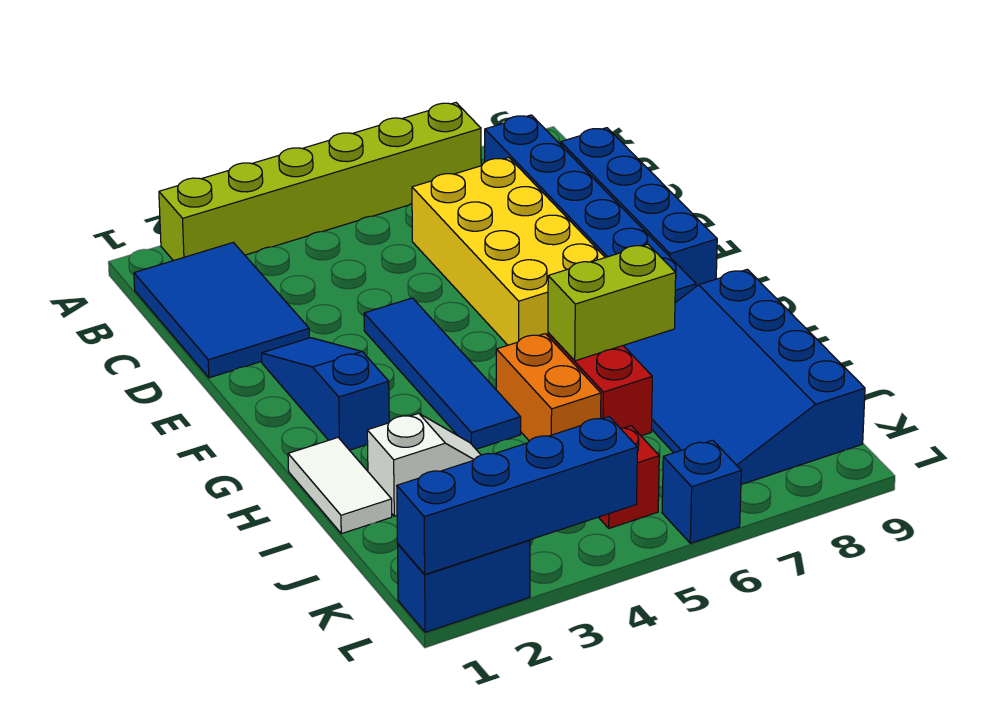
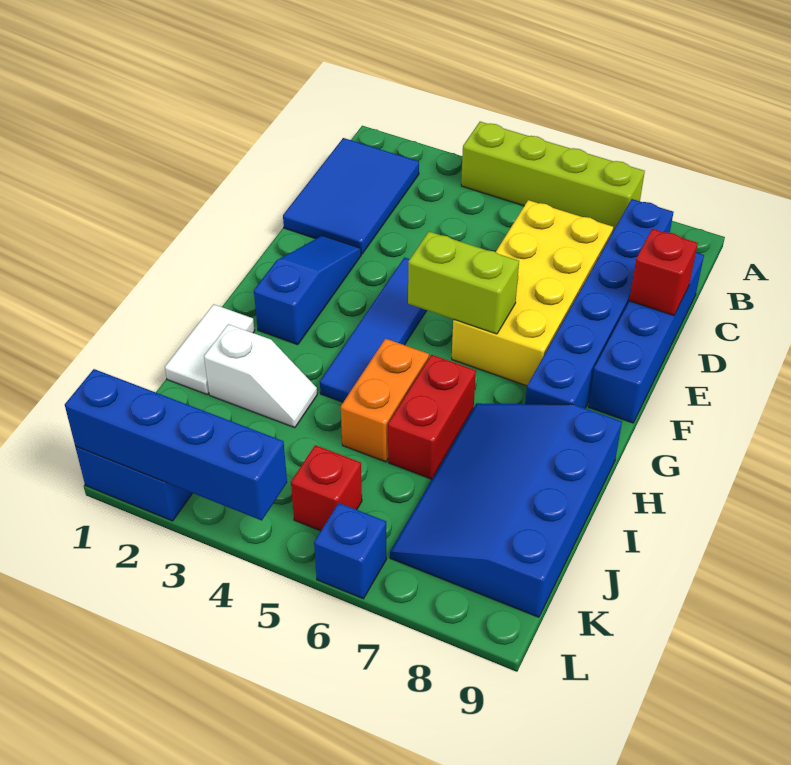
lime 1x6 brick [159,103,481,261] -> lime 1x4 brick [461,122,645,231]
none -> red 1x1 brick [629,229,698,315]
lime 1x2 brick [548,244,676,361] -> lime 1x2 brick moved to [408,232,519,334]

